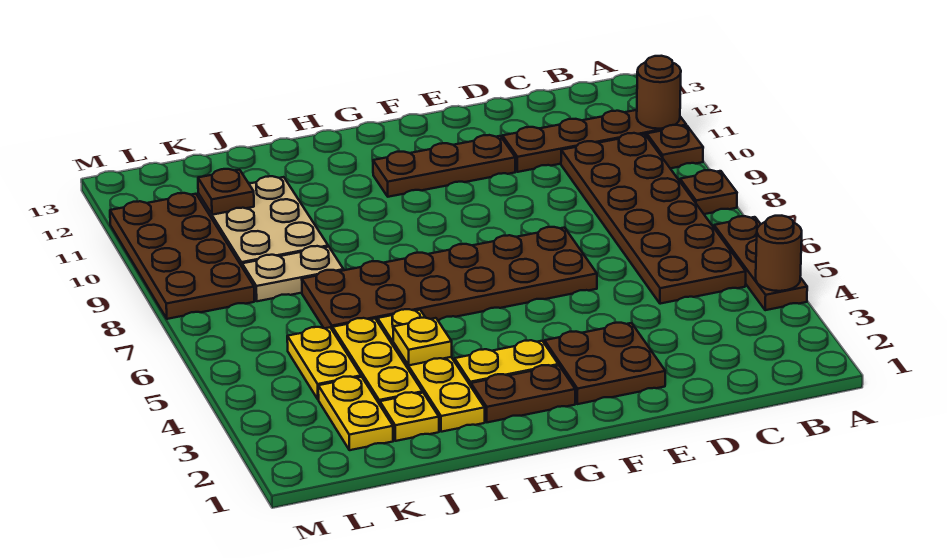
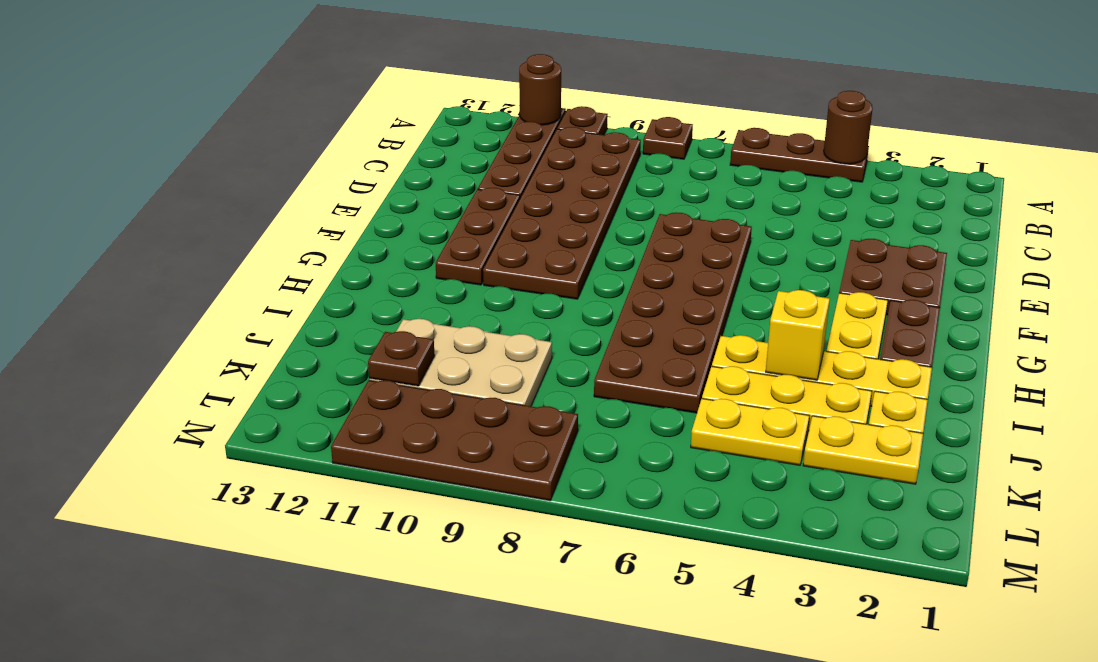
brown 2x6 plate [561,133,746,304] -> brown 2x6 plate turned to [483,127,641,299]
yellow 1x1 plate [393,318,452,365] -> yellow 1x1 brick [766,290,830,380]
tan 1x2 plate [242,246,344,301] -> none

